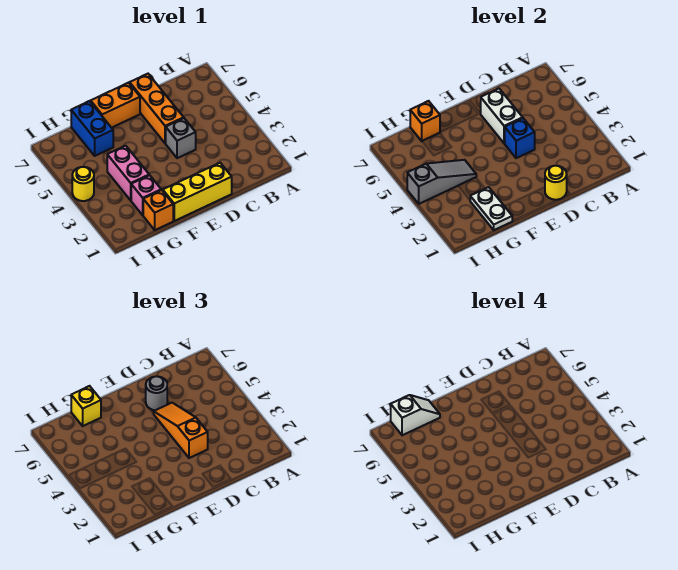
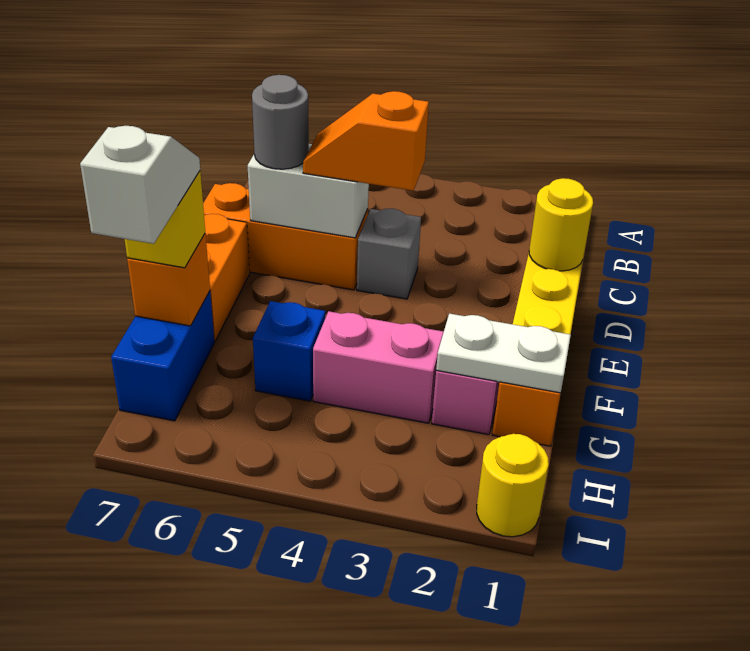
orange 1x3 slope [154,403,208,458] -> orange 1x2 slope [303,91,429,191]
blue 1x1 brick [505,118,535,158] -> blue 1x1 brick moved to [253,301,325,401]
grey 1x3 slope [407,160,476,204] -> none
blue 1x2 brick [71,101,113,156] -> blue 1x2 brick turned to [111,291,214,421]
yellow 1x1 round brick [72,167,94,201] -> yellow 1x1 round brick moved to [477,434,549,537]

